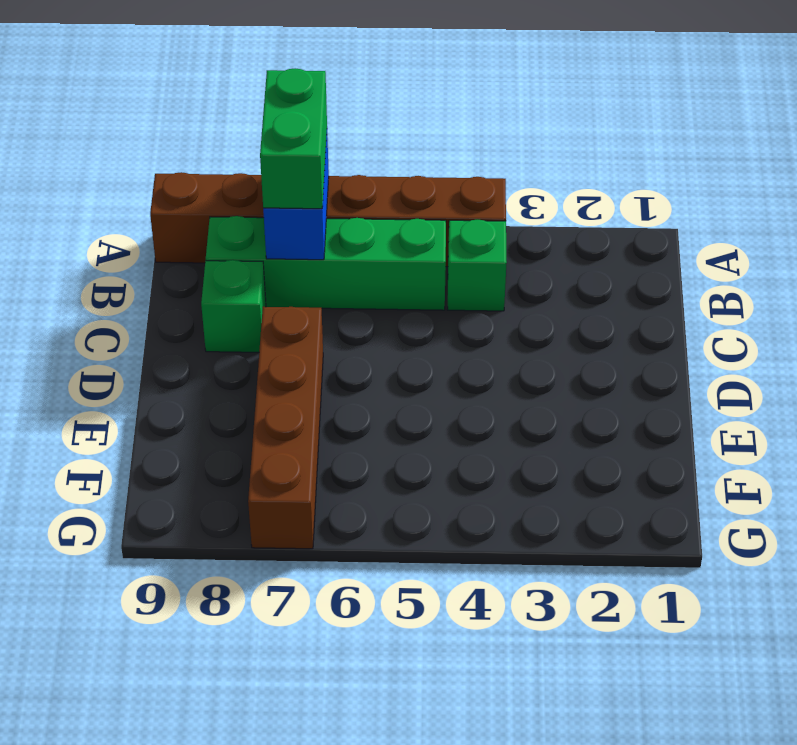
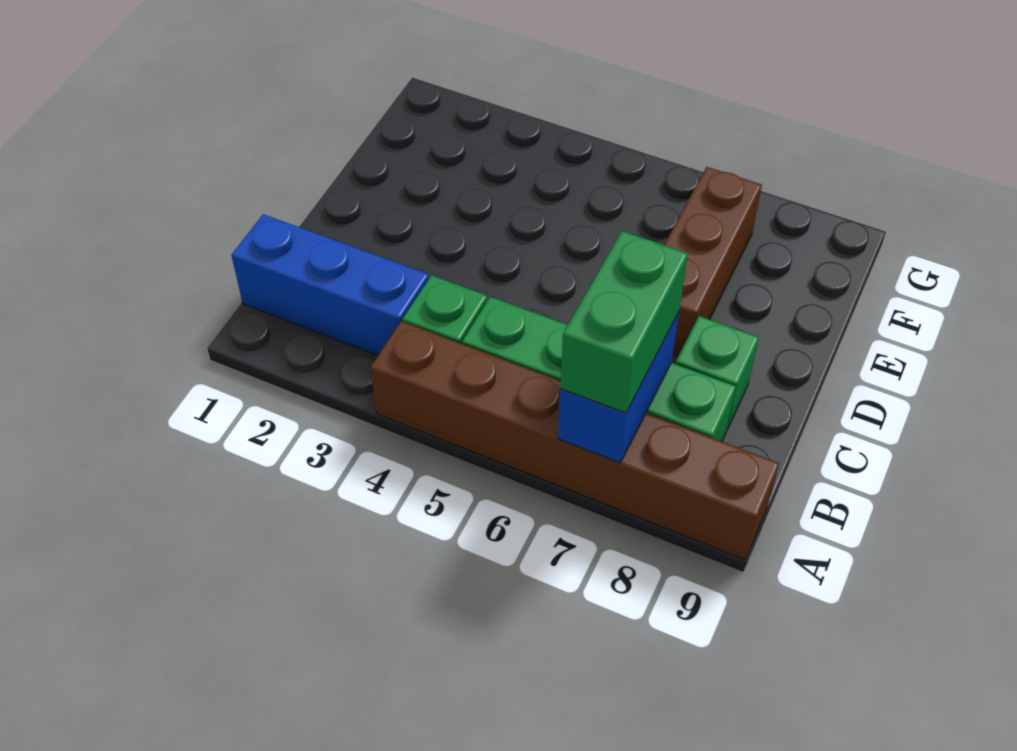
none -> blue 1x3 brick [231,214,429,355]
brown 1x4 brick [248,307,323,549] -> brown 1x3 brick [664,167,762,356]

